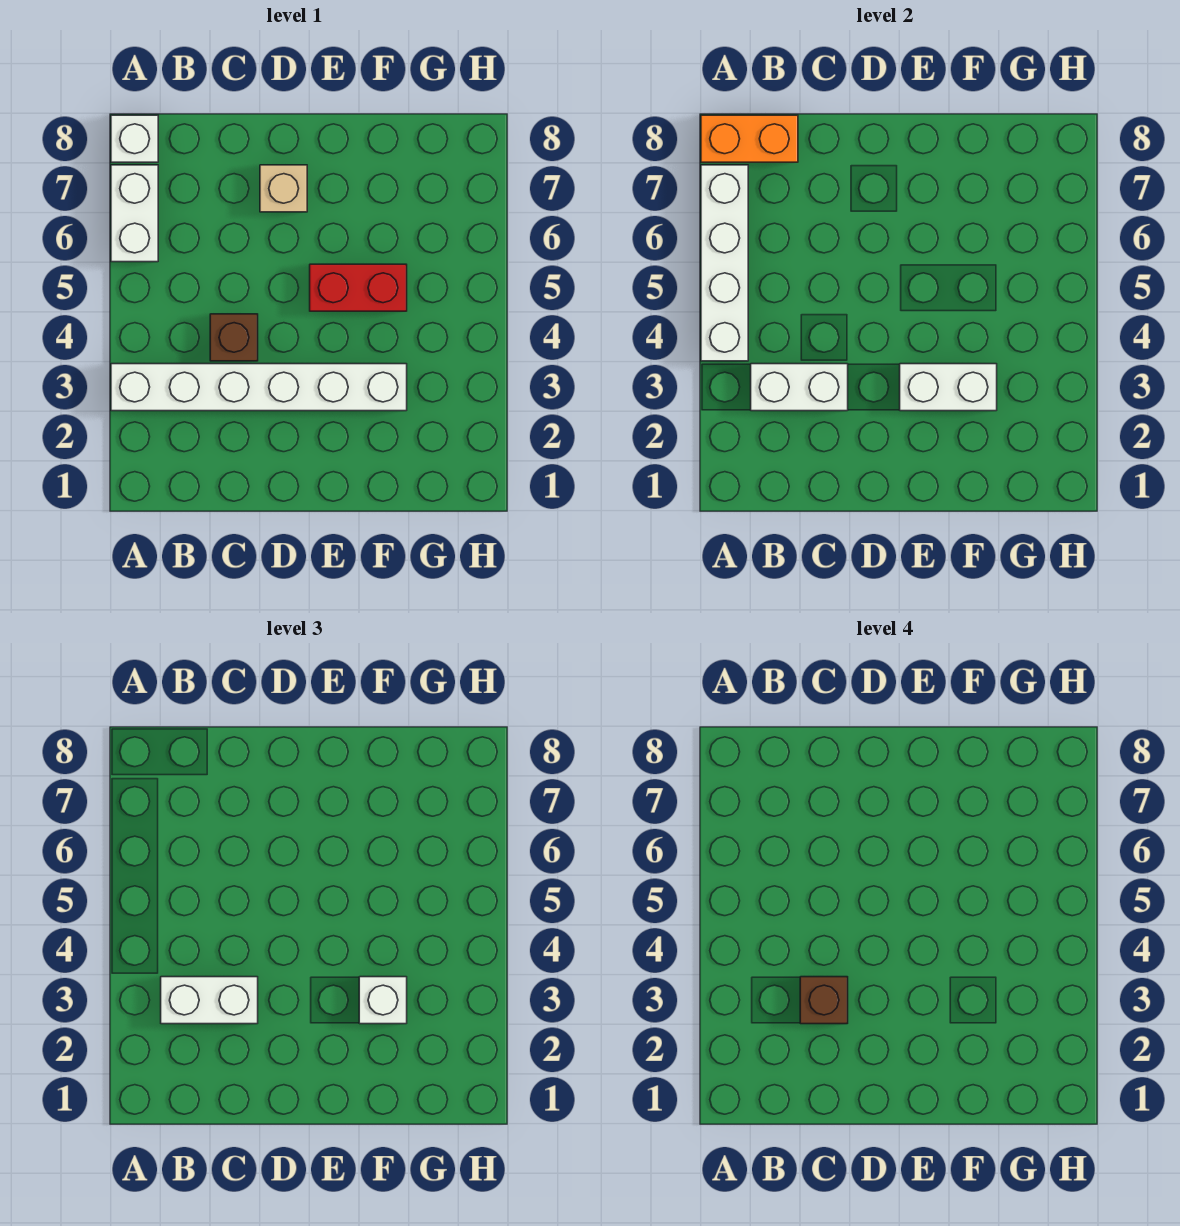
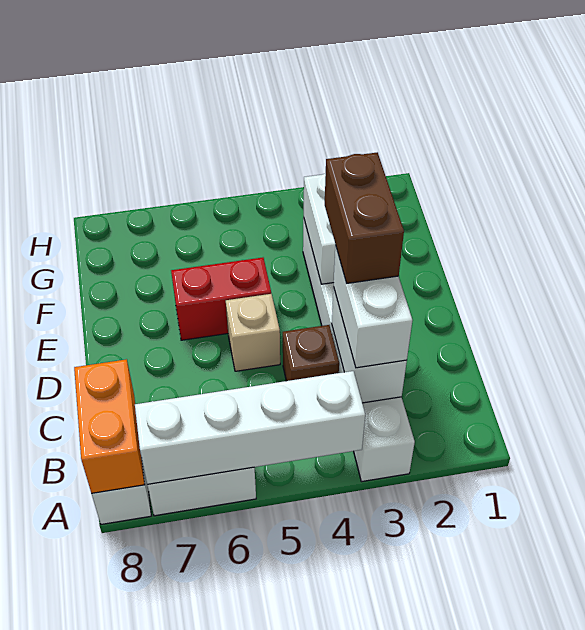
brown 1x1 brick [800,977,848,1024] -> brown 1x2 brick [325,152,404,283]
tan 1x1 brick [260,165,307,212] -> tan 1x1 brick moved to [226,294,280,371]
red 1x2 brick [310,264,407,311] -> red 1x2 brick turned to [171,258,271,340]
white 1x1 brick [359,977,407,1024] -> none

